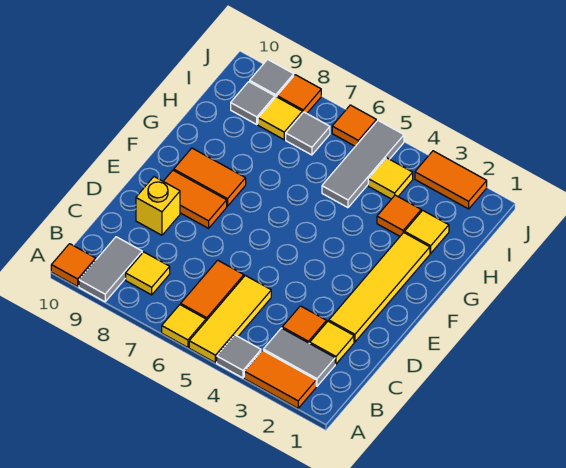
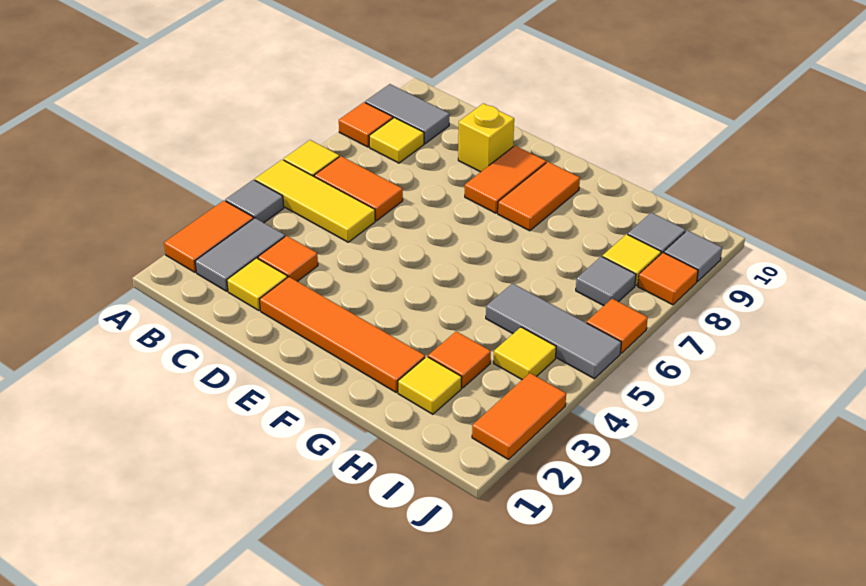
orange 1x1 tile [51,244,96,287] -> orange 1x1 tile moved to [339,102,393,147]
yellow 1x4 tile [329,233,430,342] -> orange 1x4 tile [259,277,425,392]

